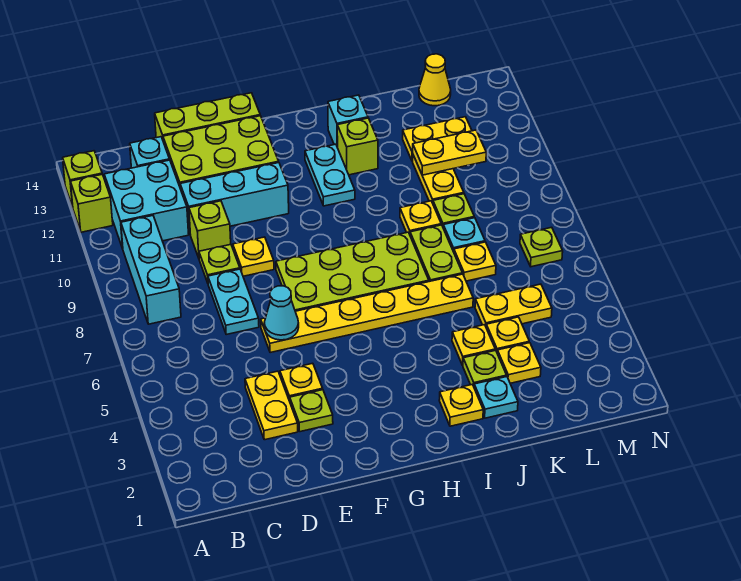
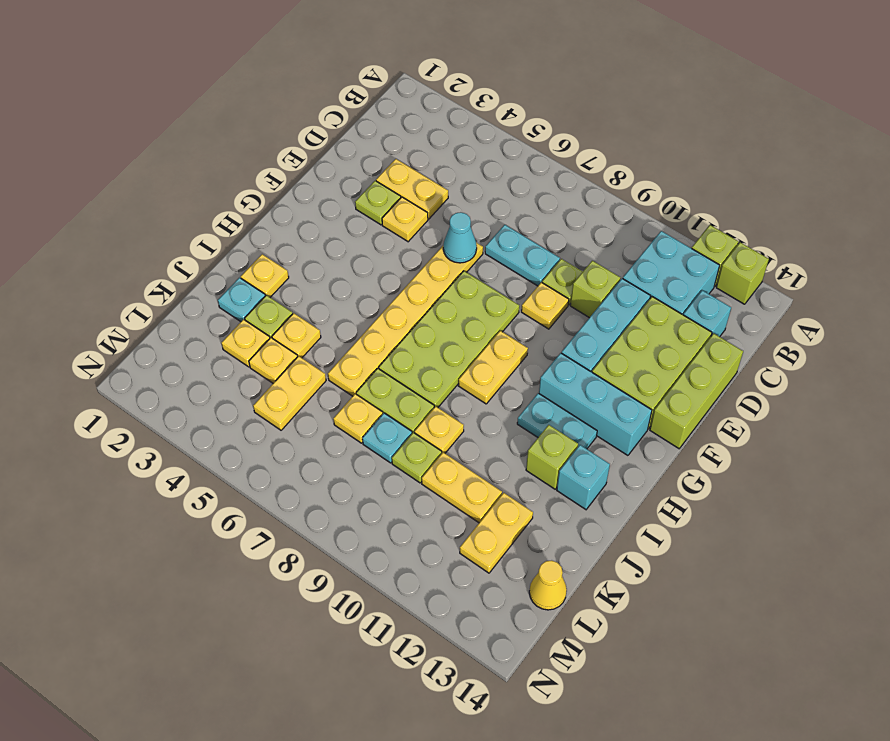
cyan 1x3 brick [121,216,181,324] -> cyan 1x3 brick moved to [539,353,652,455]
yellow 1x2 plate [413,130,486,175] -> yellow 1x2 plate moved to [459,331,528,404]
lime 1x1 plate [520,227,563,267] -> none

